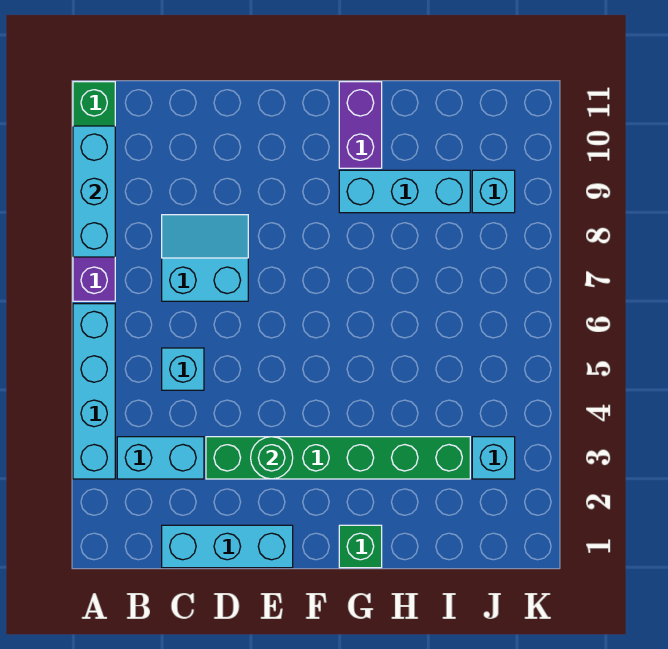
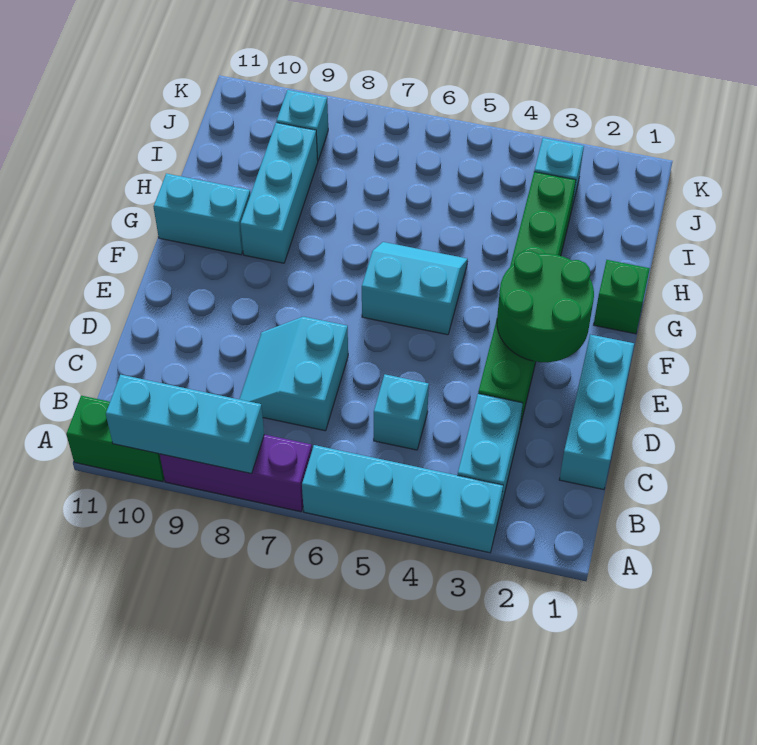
green 1x1 round brick [251,437,293,479] -> green 2x2 round brick [497,251,594,362]
none -> cyan 2x2 slope [362,242,468,335]
purple 1x2 brick [339,82,382,168] -> cyan 1x2 brick [154,174,250,255]

